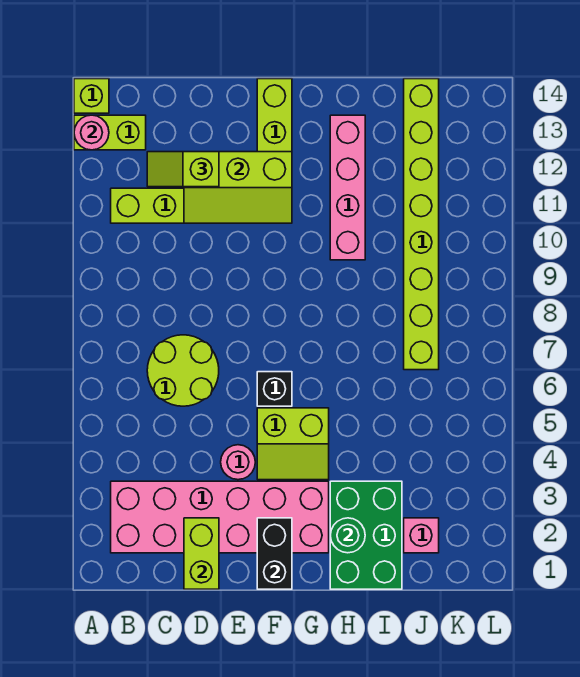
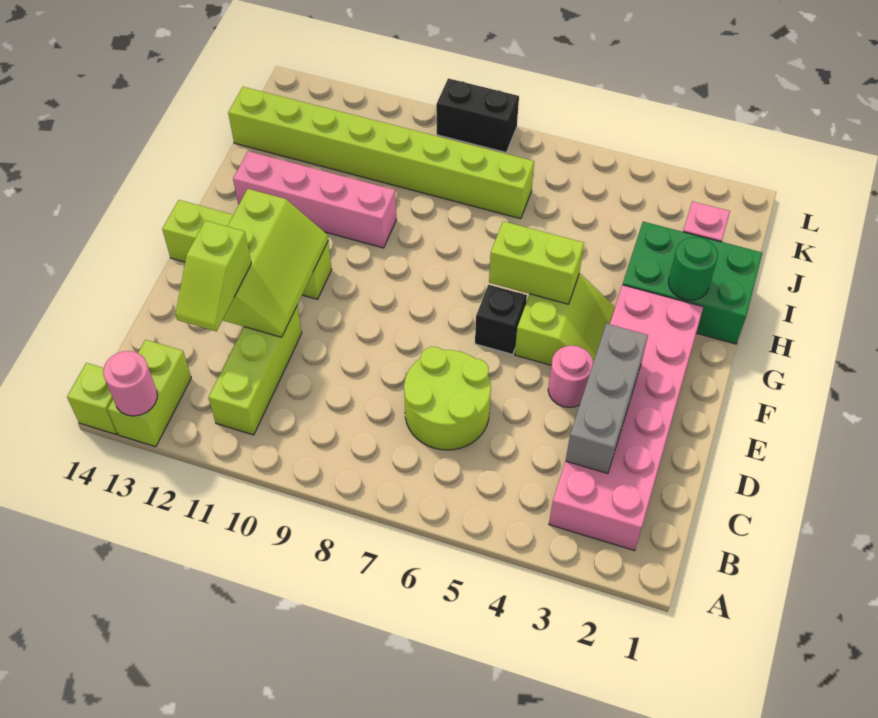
none -> grey 1x3 brick [566,324,648,473]
lime 1x2 brick [184,518,219,589] -> lime 1x2 brick moved to [489,221,584,304]
black 1x2 brick [257,518,292,589] -> black 1x2 brick moved to [436,78,519,152]

